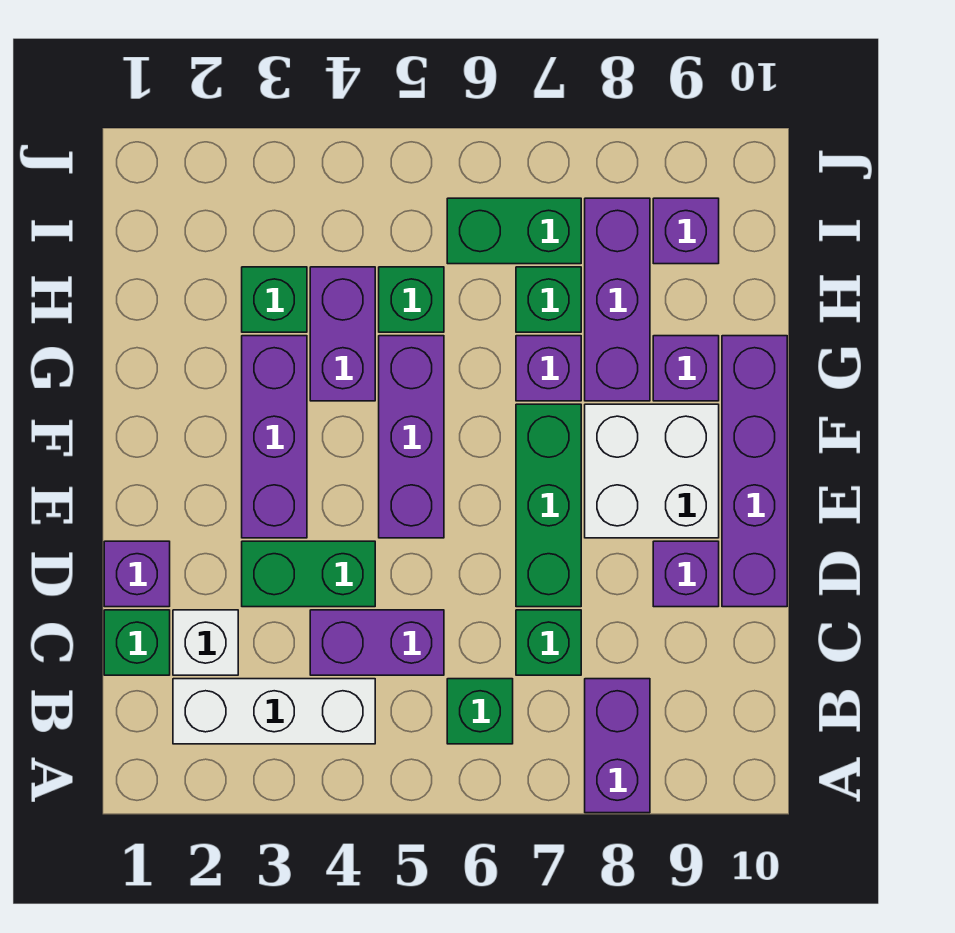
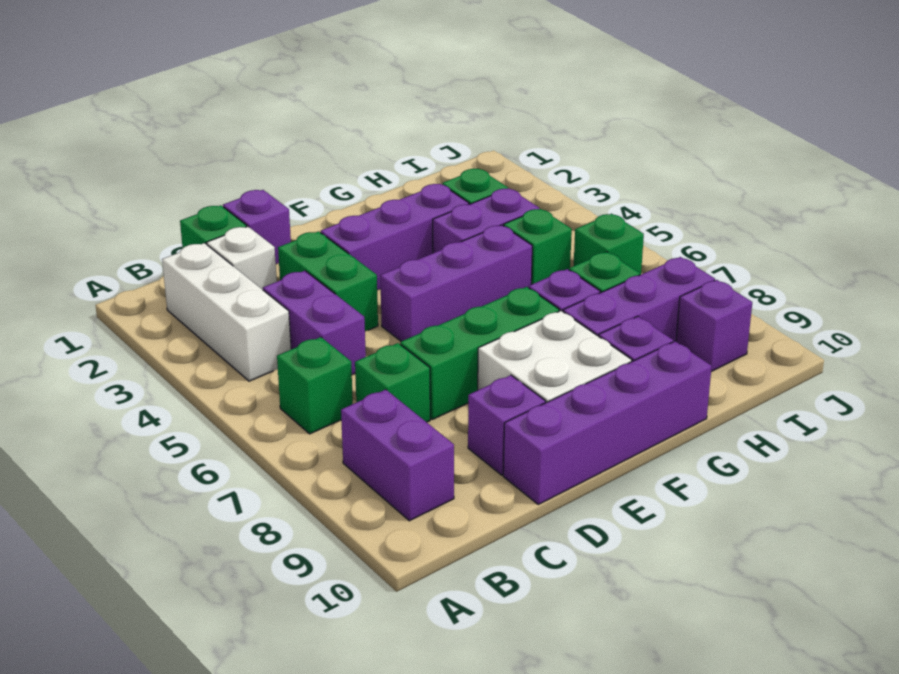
purple 1x2 brick [585,679,650,813] -> purple 1x2 brick turned to [341,390,454,521]
green 1x2 brick [447,198,581,264] -> green 1x1 brick [574,214,644,275]

